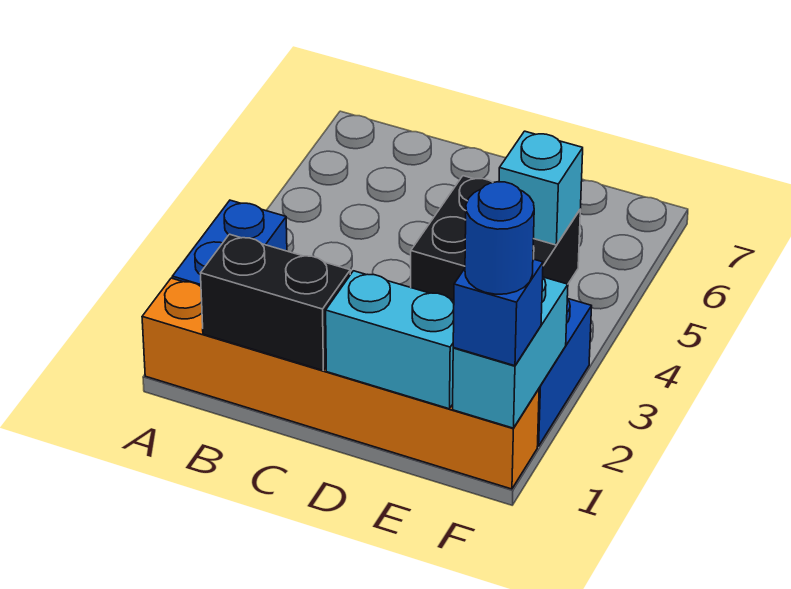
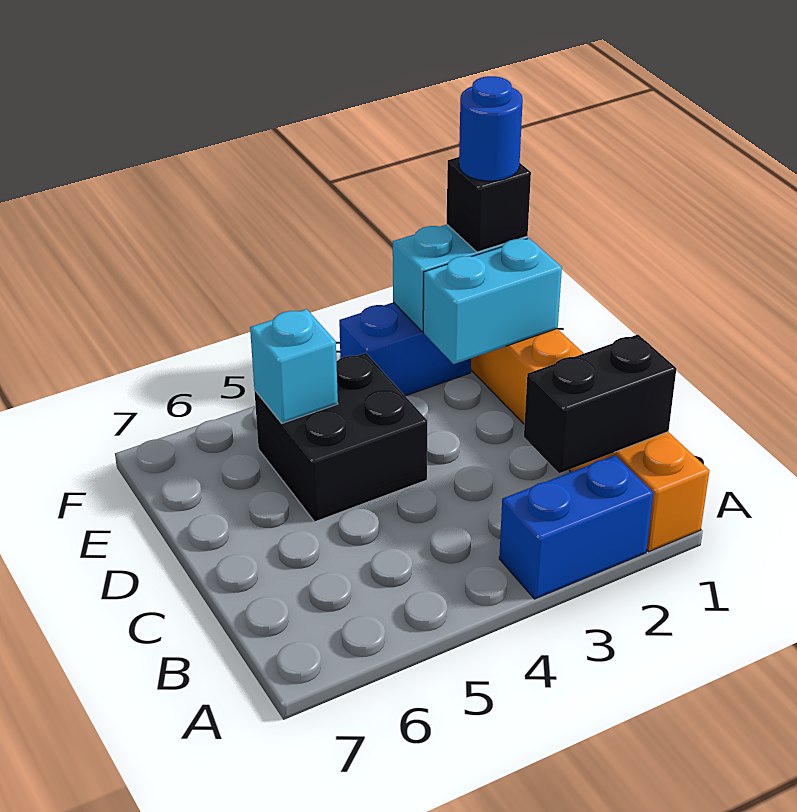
black 1x2 brick [201,234,350,370] -> black 1x2 brick turned to [524,335,676,473]
cyan 1x2 brick [326,271,454,409] -> cyan 1x2 brick turned to [423,238,562,364]
blue 1x1 brick [453,259,543,366] -> black 1x1 brick [447,157,531,252]

